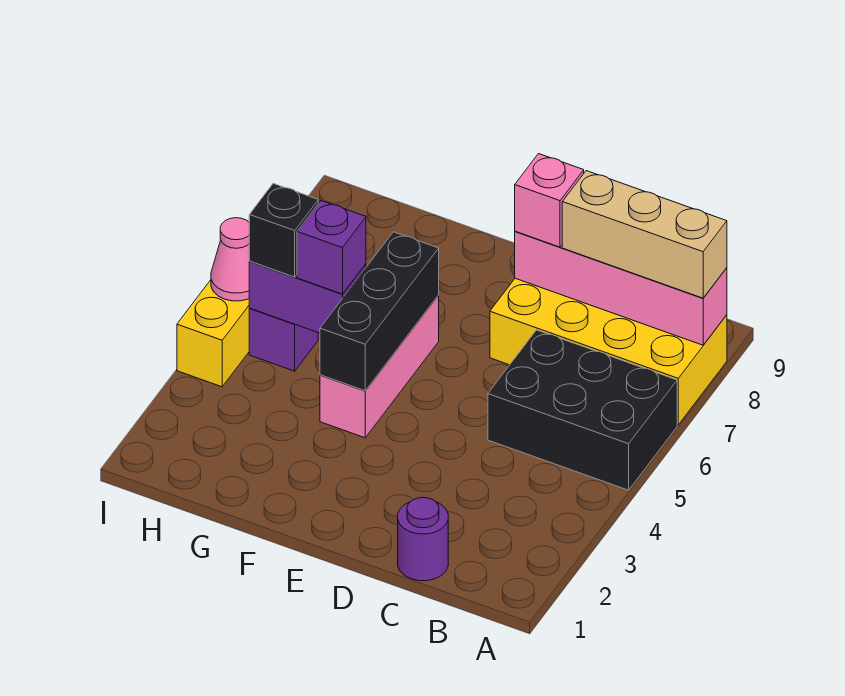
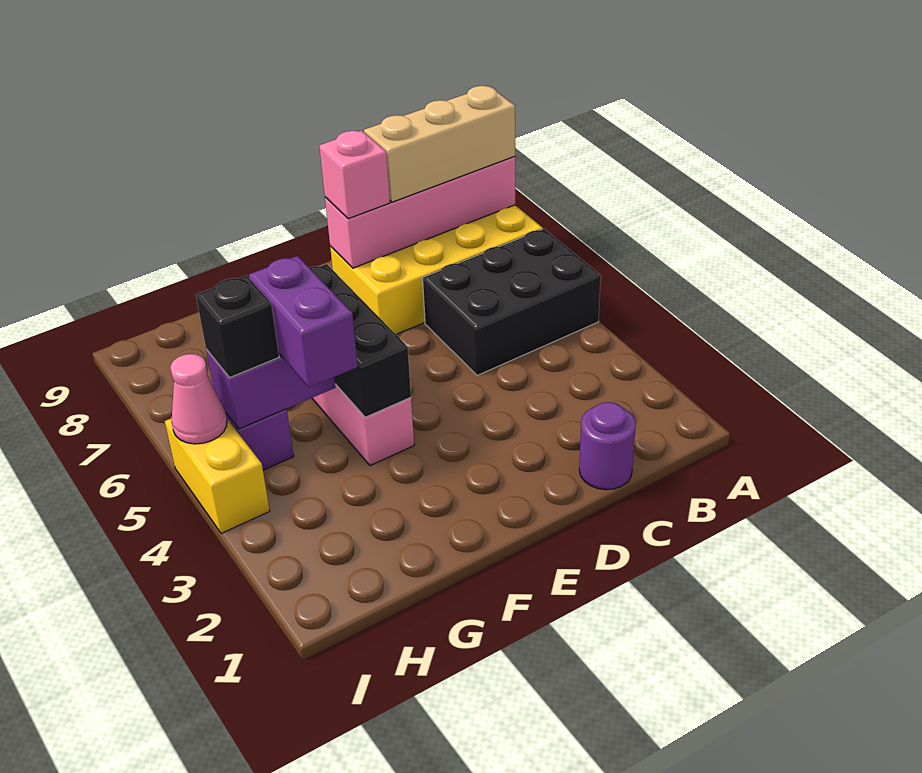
purple 1x1 brick [297,201,366,294] -> purple 1x2 brick [249,256,358,387]

